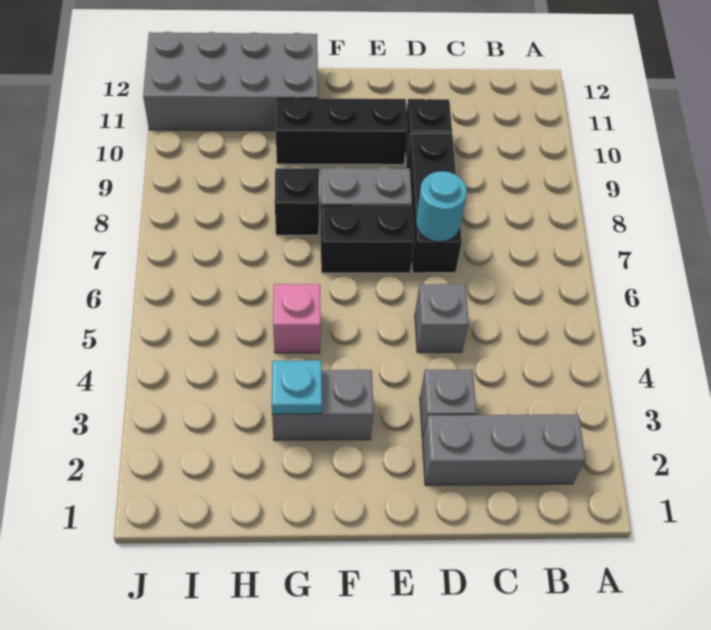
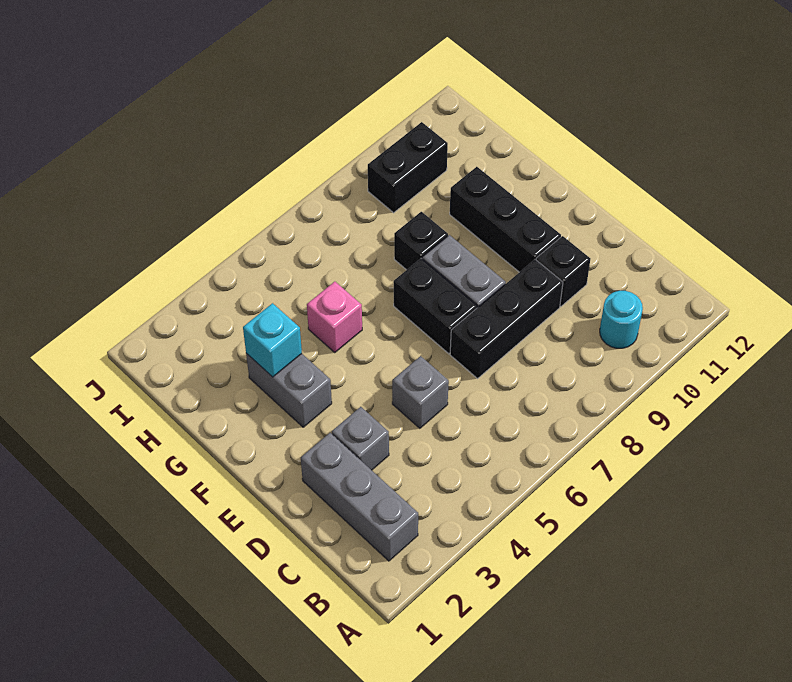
cyan 1x1 round brick [416,171,467,242] -> cyan 1x1 round brick moved to [600,291,643,348]
cyan 1x1 plate [272,360,322,414] -> cyan 1x1 brick [243,303,302,377]
grey 2x4 brick [143,32,318,131] -> none
none -> black 1x2 brick [368,122,448,213]

